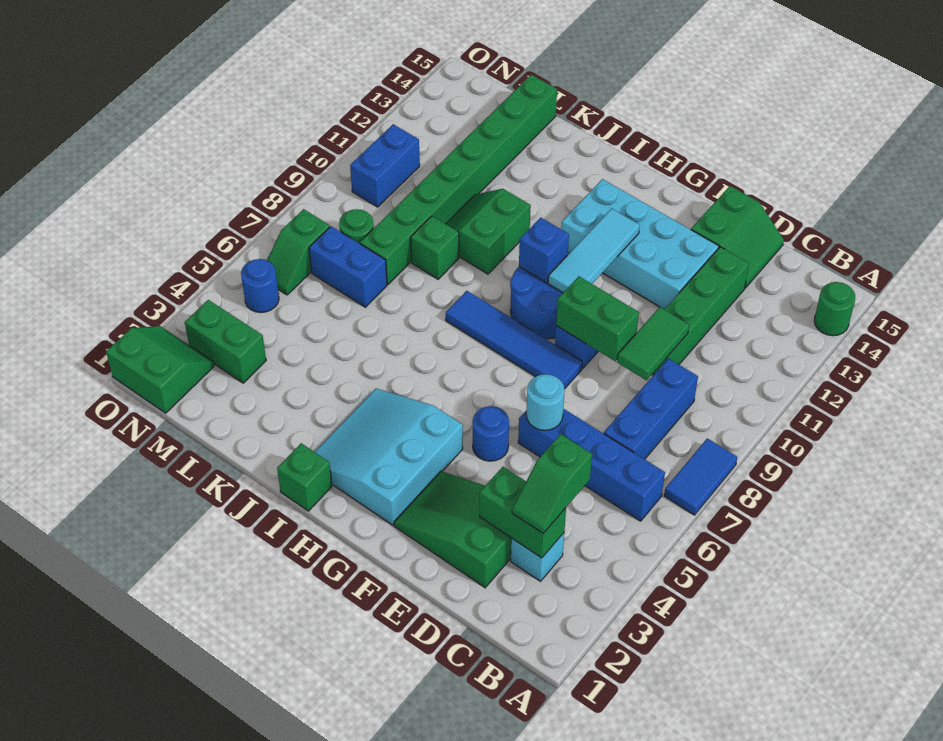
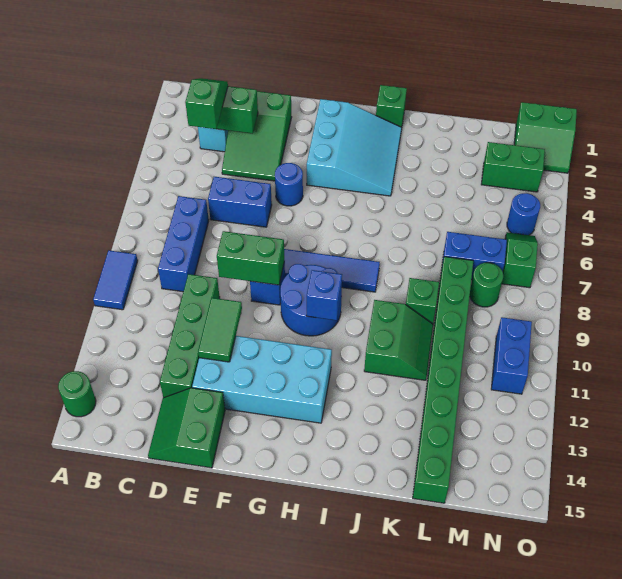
blue 1x2 tile [664,438,737,515] -> blue 1x2 tile moved to [93,250,138,310]
blue 1x4 brick [518,409,665,521] -> blue 1x2 brick [208,177,272,227]
green 2x3 slope [394,471,511,588] -> green 2x3 slope turned to [222,91,292,181]
green 1x2 tile [617,307,689,380] -> green 1x2 tile moved to [198,298,242,362]
cyan 1x1 round brick [526,374,565,430] -> none
cyan 1x3 tile [548,208,640,293] -> none

